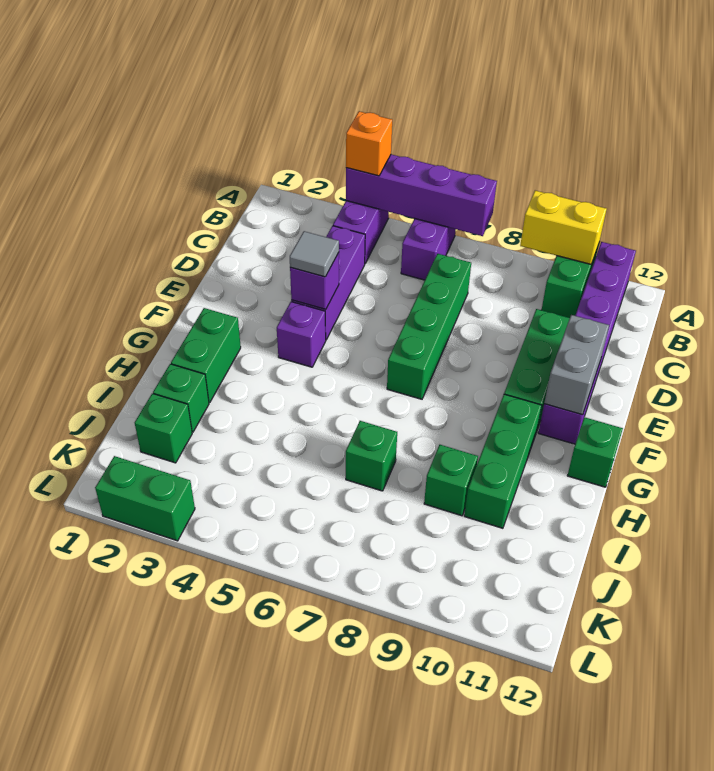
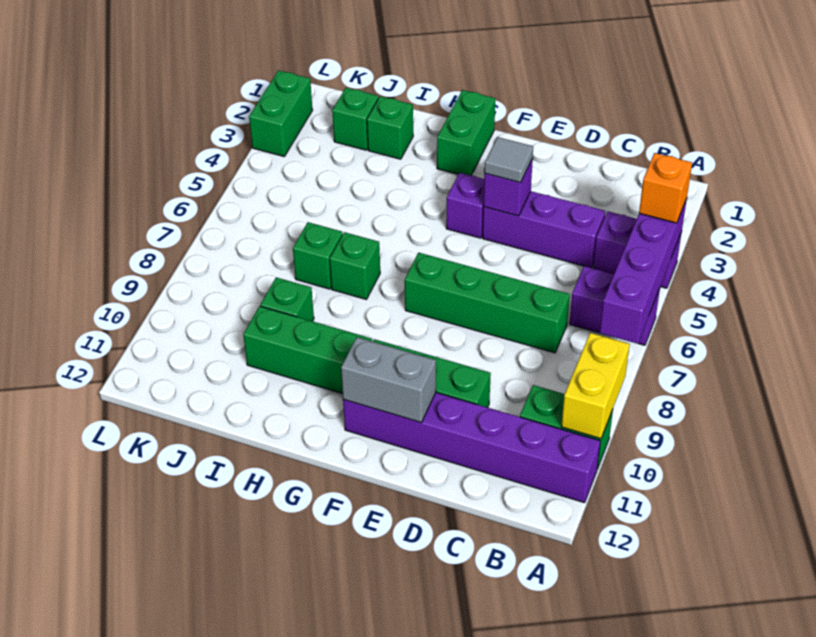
green 1x2 brick [171,308,241,403] -> green 1x2 brick turned to [437,90,495,175]
green 1x1 brick [567,417,623,487] -> green 1x1 brick moved to [330,232,380,299]

